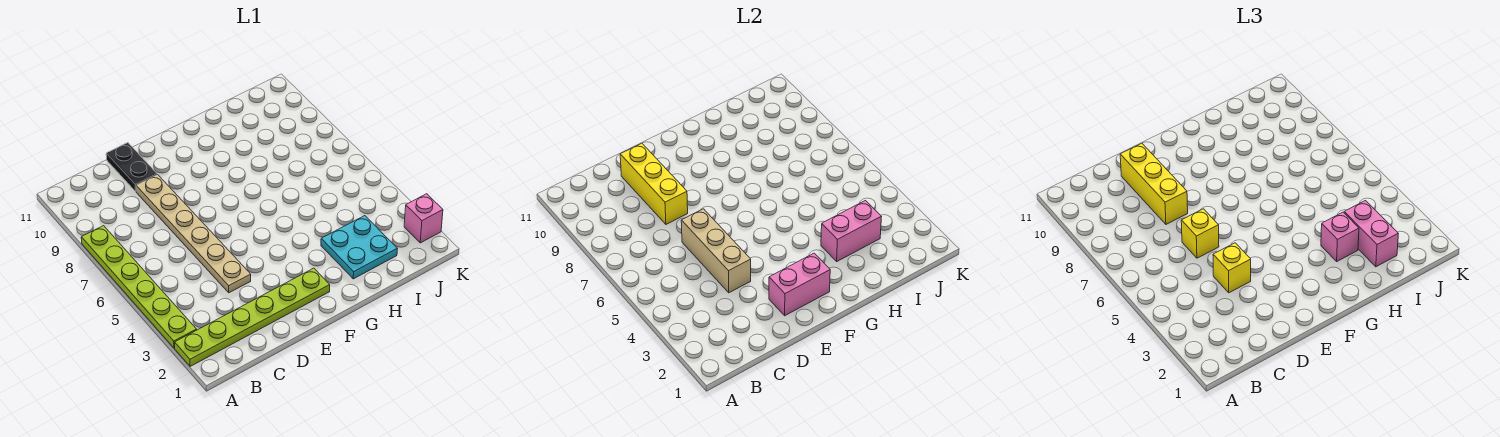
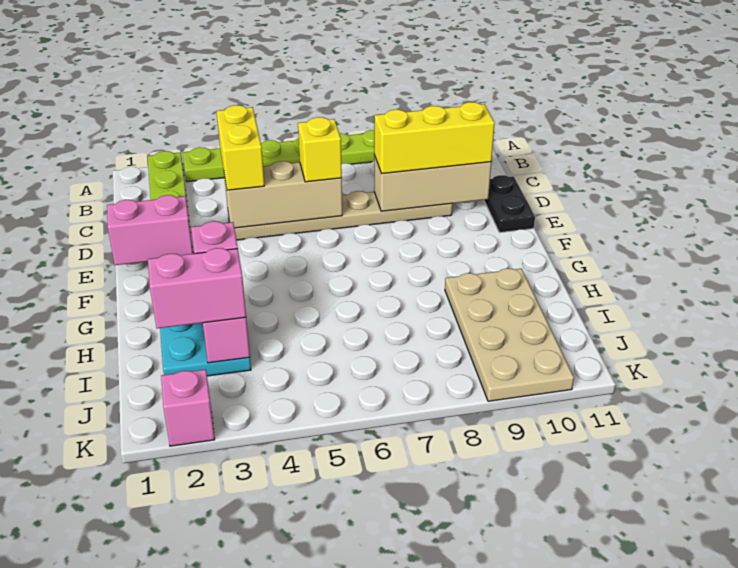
yellow 1x1 brick [1213,243,1251,293] -> yellow 1x2 brick [216,105,264,190]
yellow 1x3 brick [620,143,688,224] -> tan 1x3 brick [374,155,491,211]
black 1x2 plate [106,143,157,191] -> black 1x2 plate turned to [484,175,535,233]
pink 1x2 brick [769,253,830,316] -> pink 1x2 brick turned to [107,195,193,265]
none -> tan 2x4 plate [445,268,574,401]

